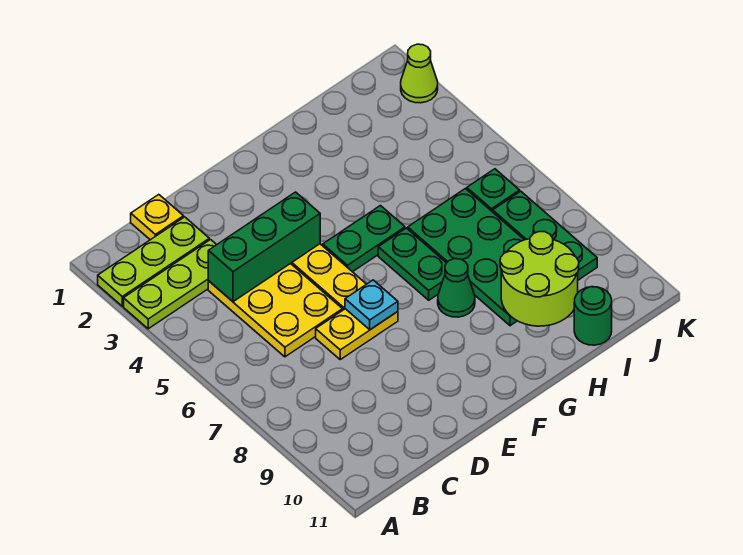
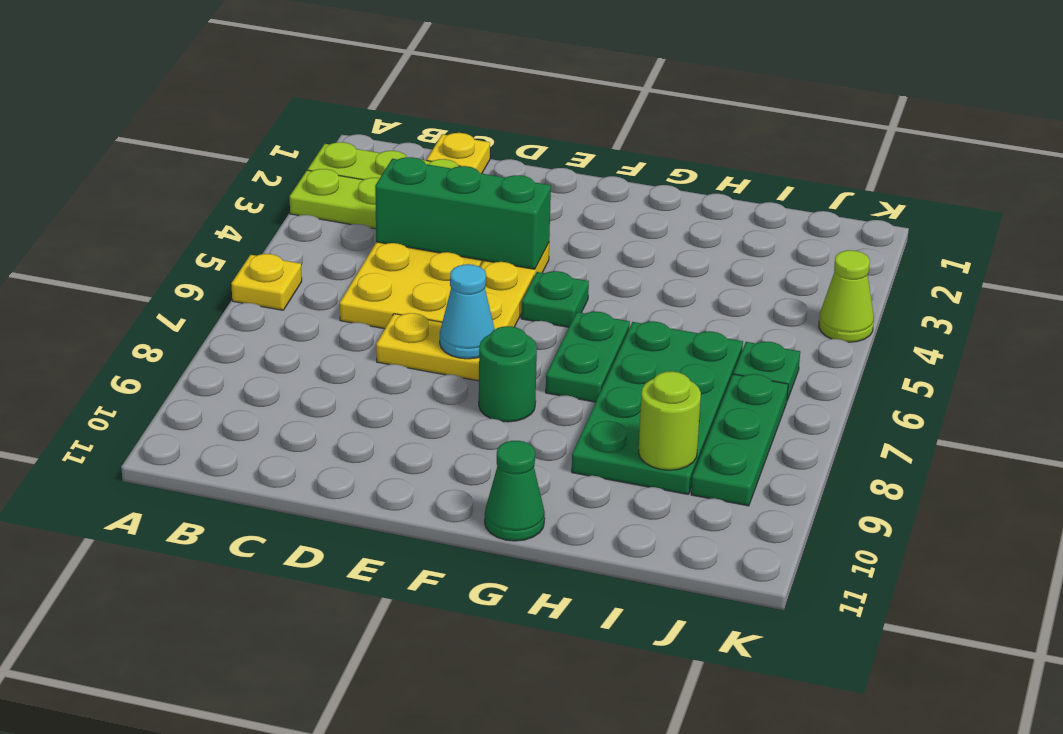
none -> yellow 1x1 plate [231,254,302,310]
cyan 1x1 plate [345,280,398,330] -> cyan 1x1 cone [440,264,495,359]
green 1x2 plate [323,206,405,272] -> green 1x1 plate [521,271,589,327]
green 1x1 cone [438,259,475,317] -> green 1x1 cone moved to [485,441,545,541]
lime 2x2 round brick [500,232,579,326] -> lime 1x1 round brick [639,371,701,470]
green 1x1 round brick [574,287,612,345] -> green 1x1 round brick moved to [479,326,537,422]
lime 1x1 cone [401,44,438,103] -> lime 1x1 cone moved to [819,250,874,342]

